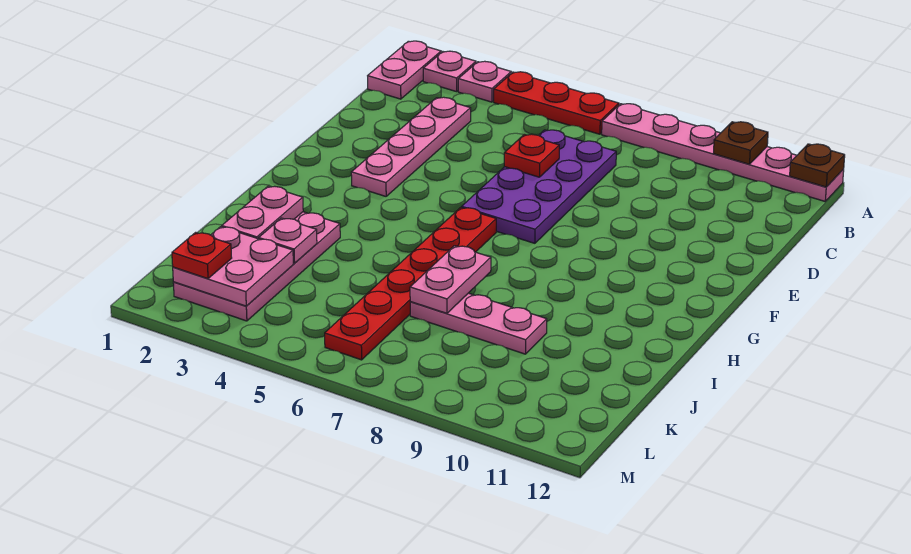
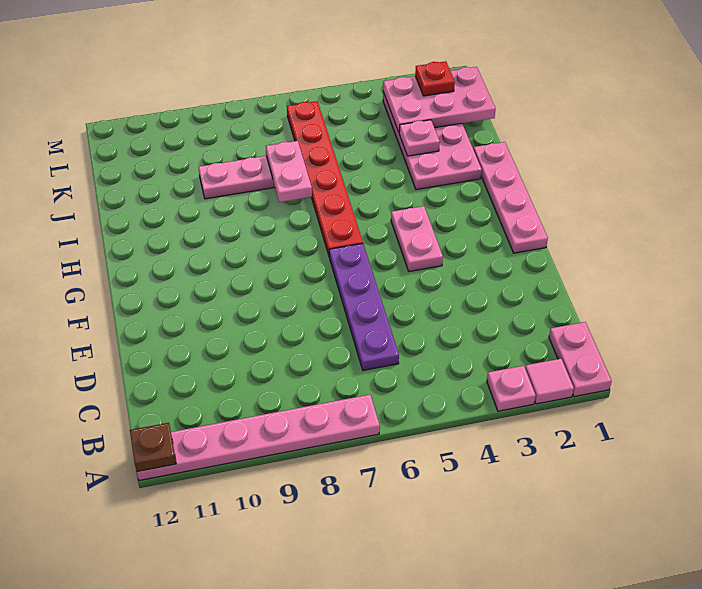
pink 1x1 plate [423,51,476,92] -> pink 1x1 tile [525,359,574,404]
red 1x3 plate [494,72,619,134] -> none
brown 1x1 plate [714,122,768,164] -> none
pink 1x4 plate [351,97,471,196] -> pink 1x4 plate moved to [474,142,548,253]
purple 2x4 plate [462,130,616,243] -> purple 1x4 plate [329,244,399,370]
red 1x1 plate [504,134,559,177] -> none
pink 1x2 plate [222,186,303,239] -> pink 1x2 plate moved to [391,206,443,271]
pink 2x2 plate [173,227,293,306] -> pink 2x3 plate [383,67,496,132]

